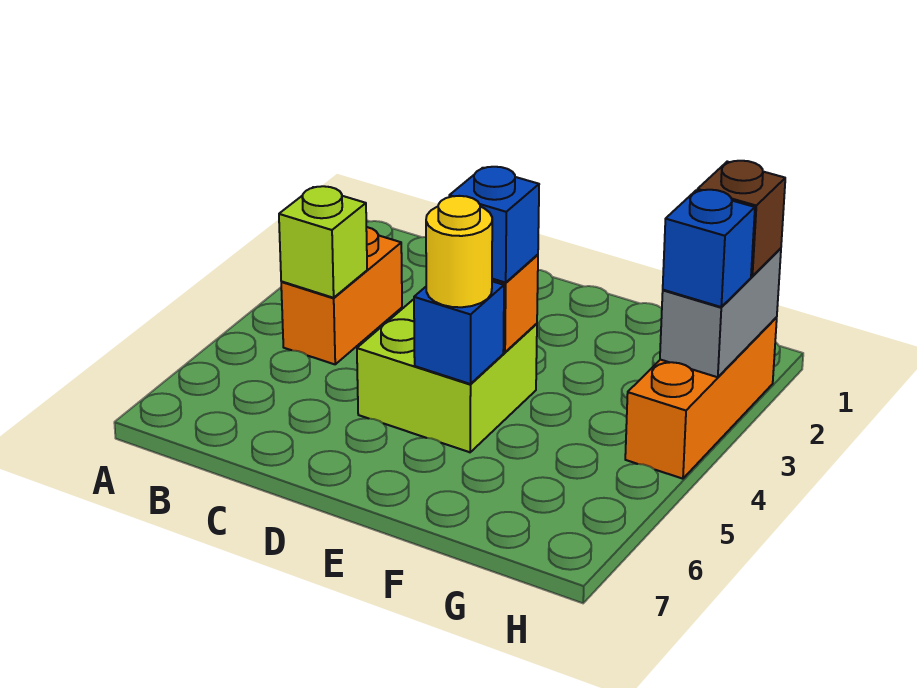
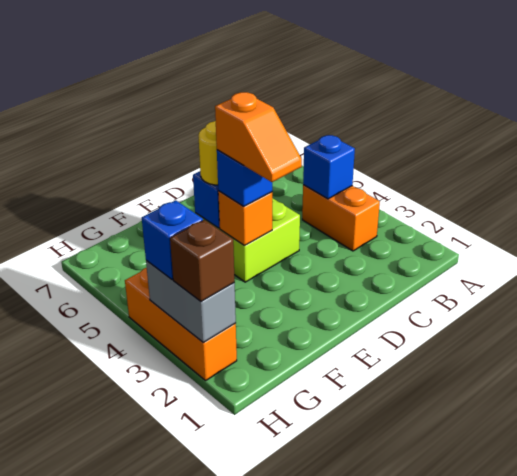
lime 1x1 brick [279,186,367,298] -> blue 1x1 brick [303,135,355,199]
none -> orange 1x2 slope [215,92,302,182]

